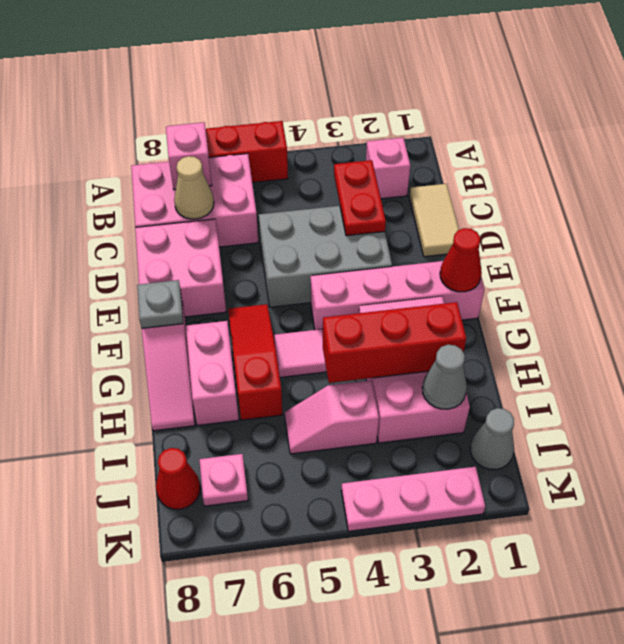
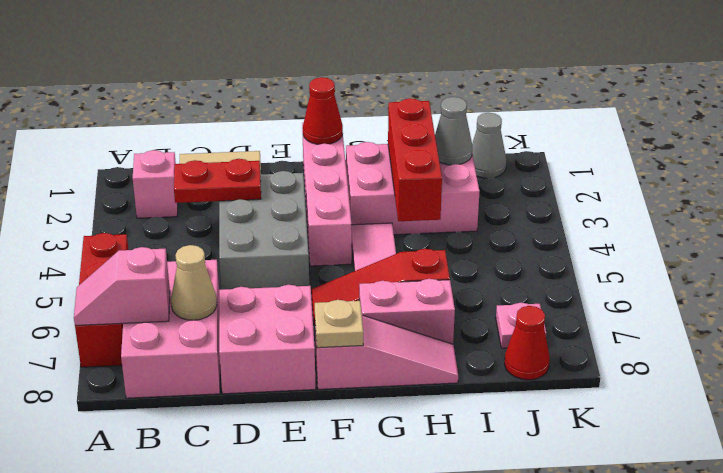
grey 1x1 plate [137,280,183,328] -> tan 1x1 plate [315,300,363,348]
pink 1x2 slope [285,380,379,454] -> none
pink 1x3 plate [341,467,485,531] -> none

